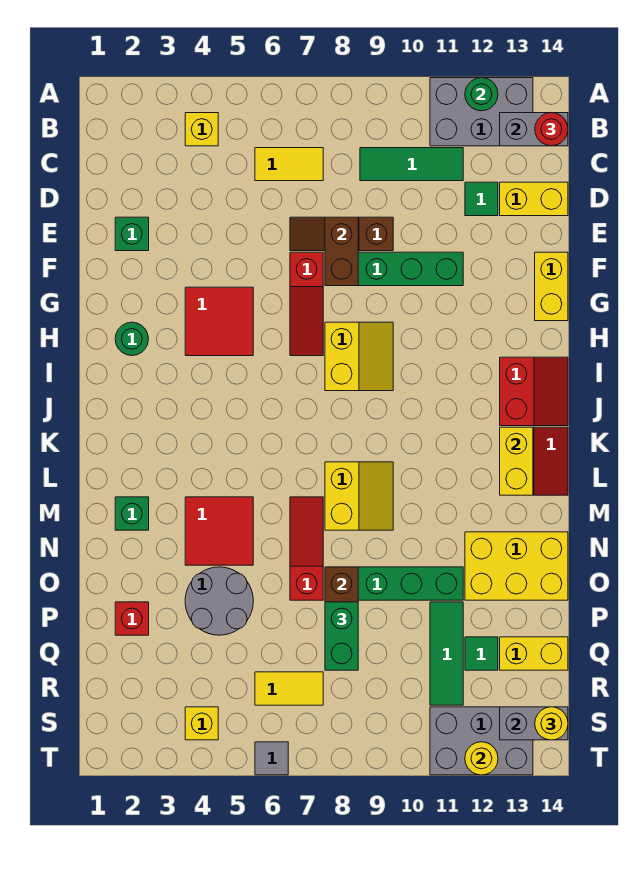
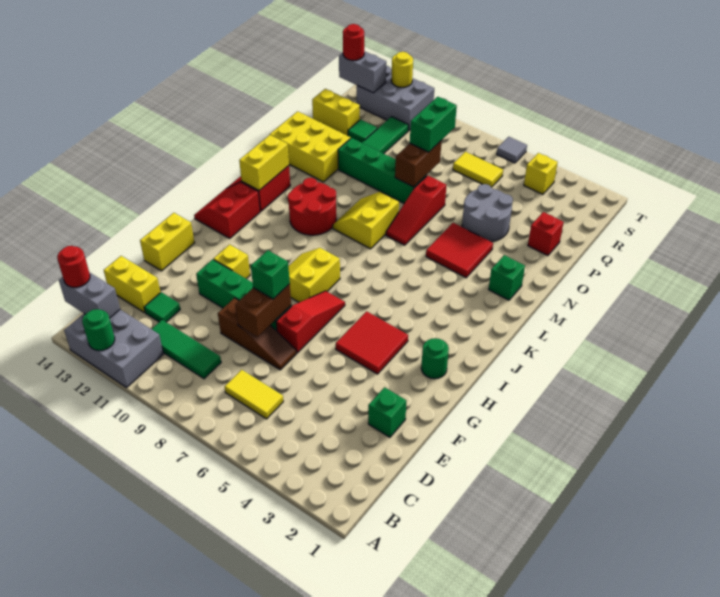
yellow 1x1 brick [185,113,218,146] -> yellow 1x1 brick moved to [214,245,250,279]
none -> green 1x1 brick [251,250,290,299]
none -> red 2x2 round brick [288,178,336,235]
yellow 1x1 round brick [535,707,568,740] -> red 1x1 round brick [343,24,364,60]

